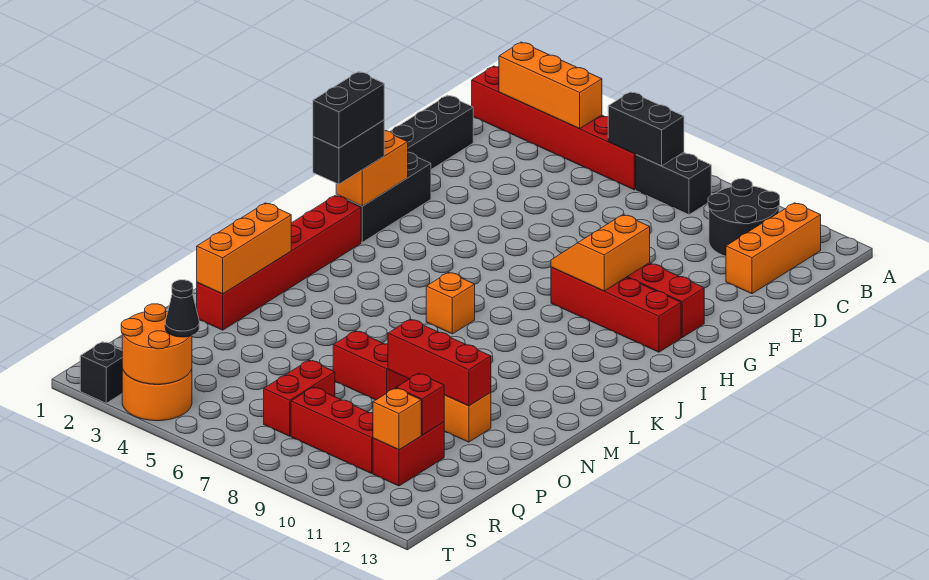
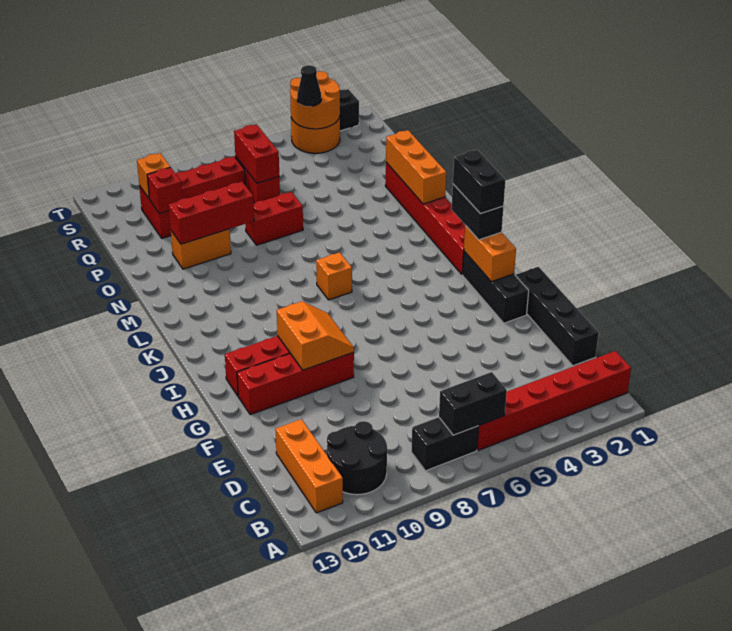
orange 1x3 brick [499,42,602,129] -> none
none -> red 1x2 brick [234,124,279,183]

